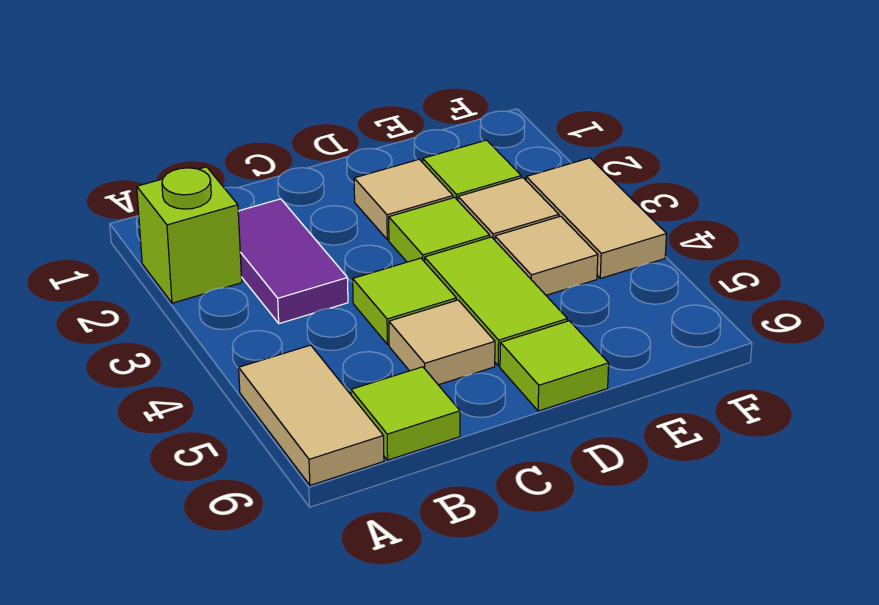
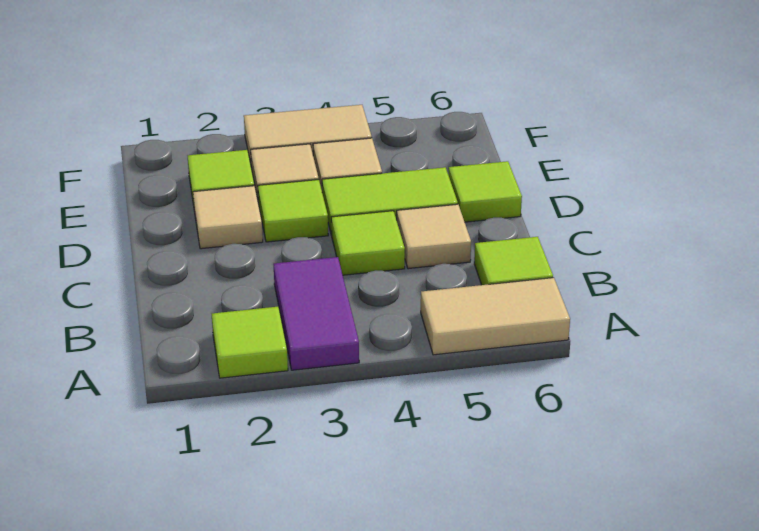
lime 1x1 brick [137,167,242,303] -> lime 1x1 tile [212,306,288,378]
purple 1x2 tile [238,199,348,324] -> purple 1x2 tile turned to [274,257,359,370]

